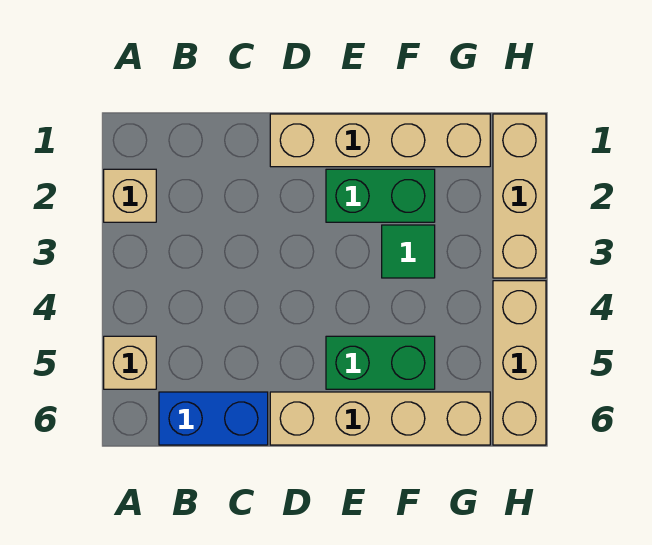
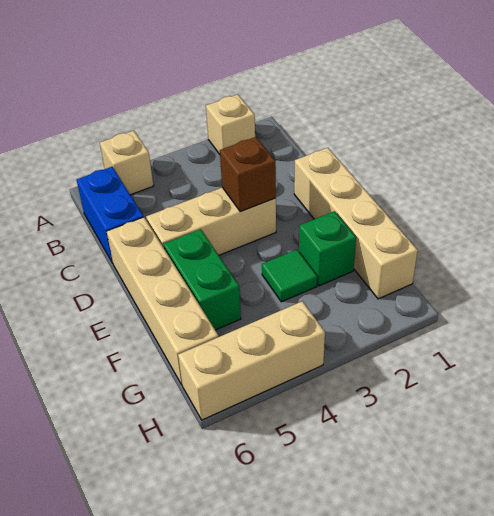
none -> brown 1x1 brick [220,137,276,211]
green 1x2 brick [326,169,435,222] -> green 1x1 brick [299,211,356,286]
tan 1x3 brick [493,114,546,278] -> tan 1x3 brick moved to [146,188,276,255]

